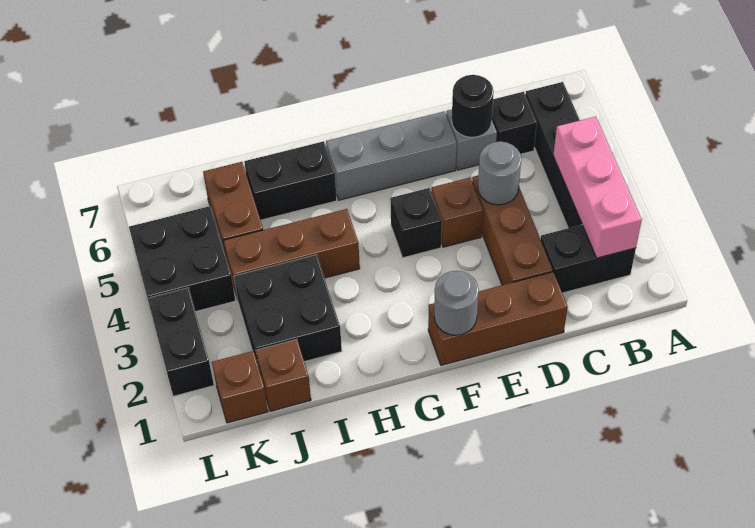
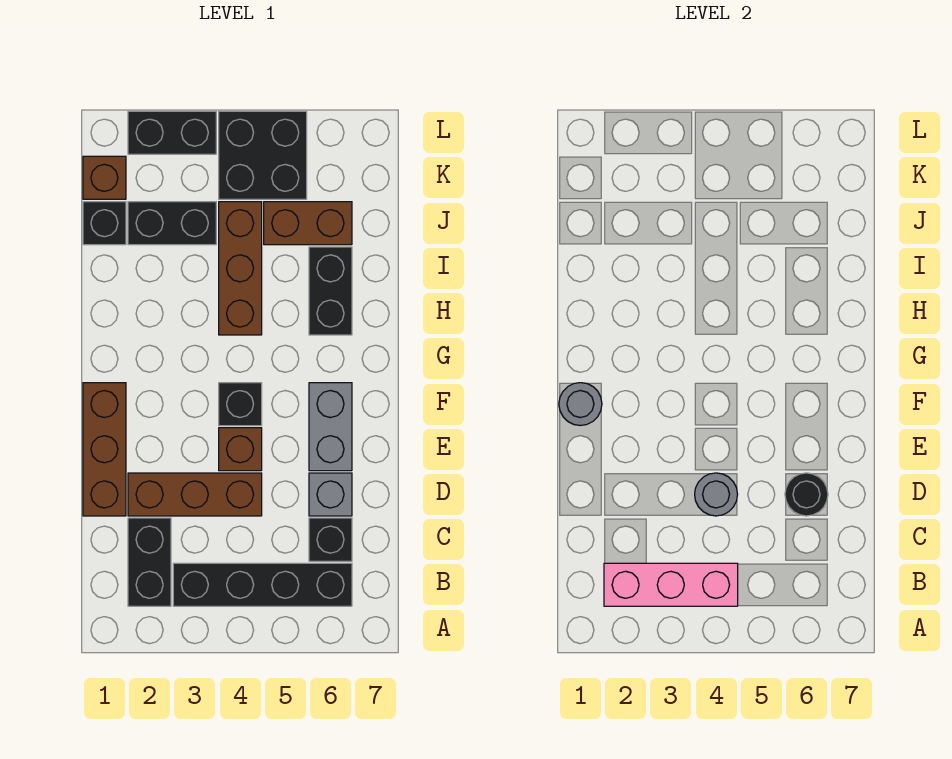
grey 1x3 brick [326,111,457,200] -> grey 1x2 brick [309,383,352,471]
black 2x2 brick [234,255,342,363] -> black 1x2 brick [128,202,216,245]
brown 1x1 brick [256,339,311,411] -> black 1x1 brick [83,202,126,245]

